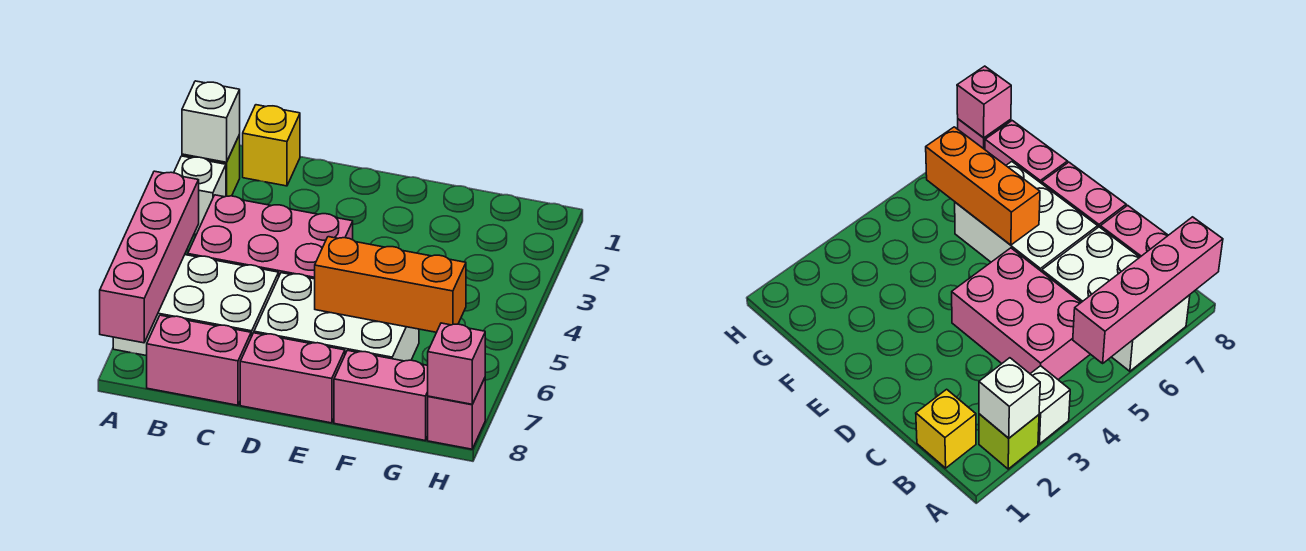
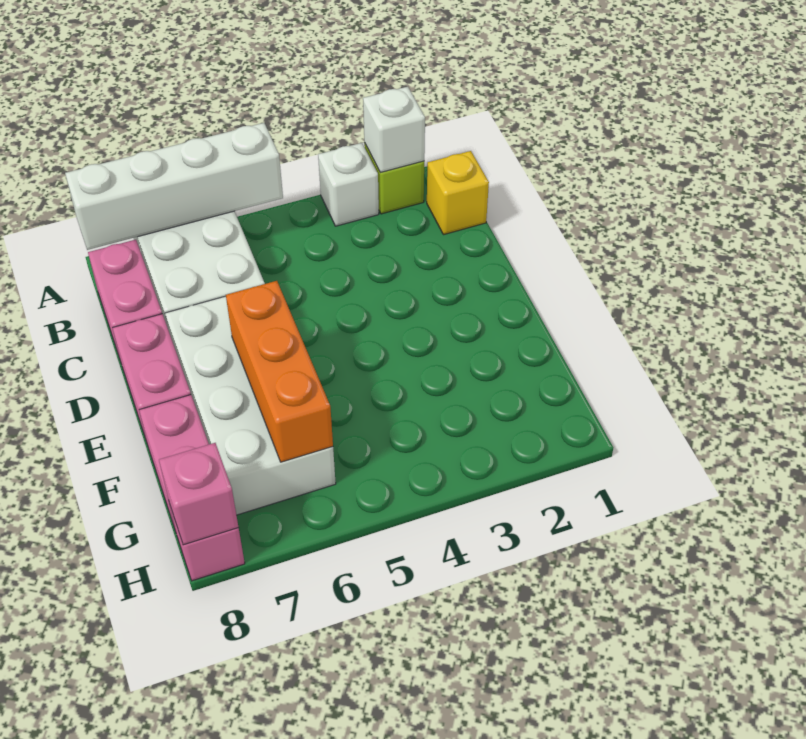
pink 1x4 brick [100,171,199,343] -> white 1x4 brick [65,123,283,250]
pink 2x3 brick [188,195,353,279] -> none
white 2x3 brick [254,273,419,361] -> white 2x4 brick [165,296,336,515]

